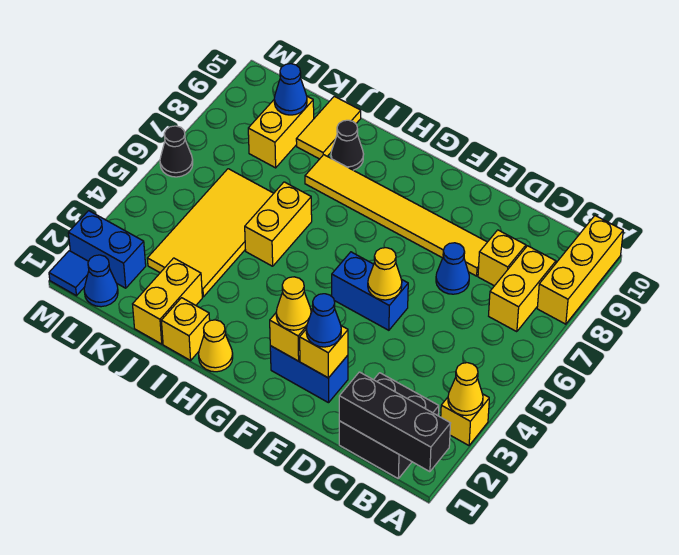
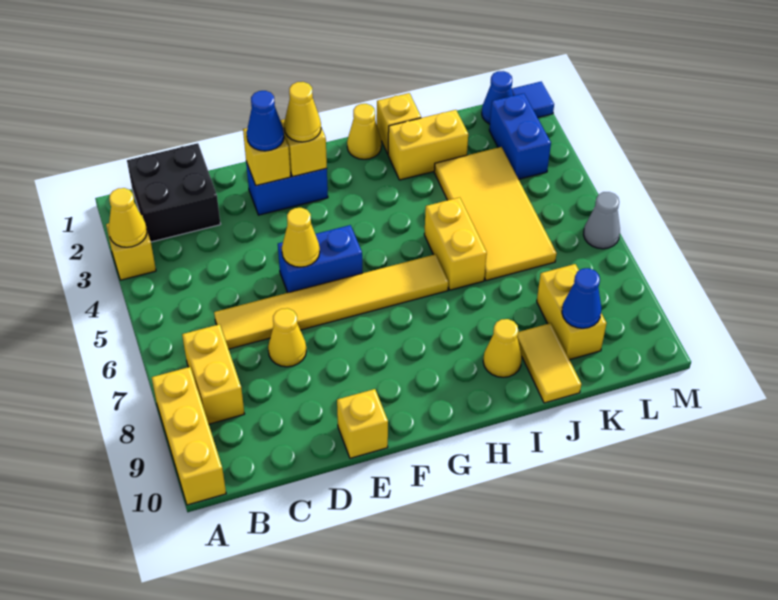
black 1x3 brick [339,372,451,472] -> none
yellow 1x1 brick [478,230,526,286] -> yellow 1x1 brick moved to [337,389,388,458]
blue 1x1 cone [436,243,469,294] -> yellow 1x1 cone [268,308,306,367]
yellow 1x6 tile [305,155,487,276] -> yellow 1x6 tile moved to [214,254,448,349]
black 1x1 cone [331,120,364,170] -> yellow 1x1 cone [483,319,522,377]
yellow 1x2 brick [133,258,202,344] -> yellow 1x2 brick turned to [388,110,468,180]
blue 1x2 brick [68,211,146,288] -> blue 1x2 brick turned to [489,93,551,179]
black 1x1 cone [160,126,193,177] -> grey 1x1 cone [584,192,620,249]

